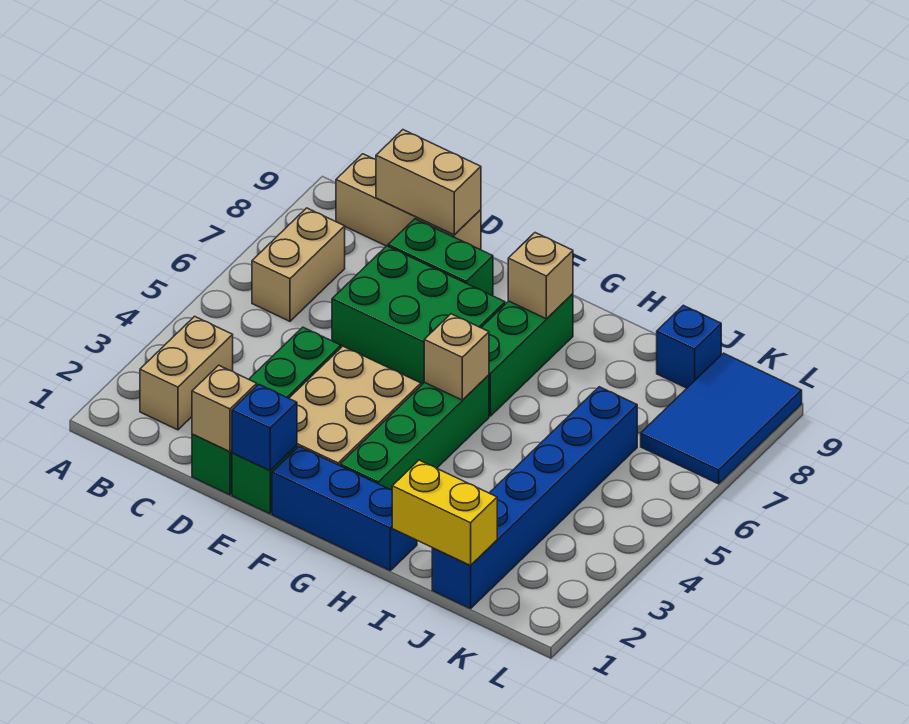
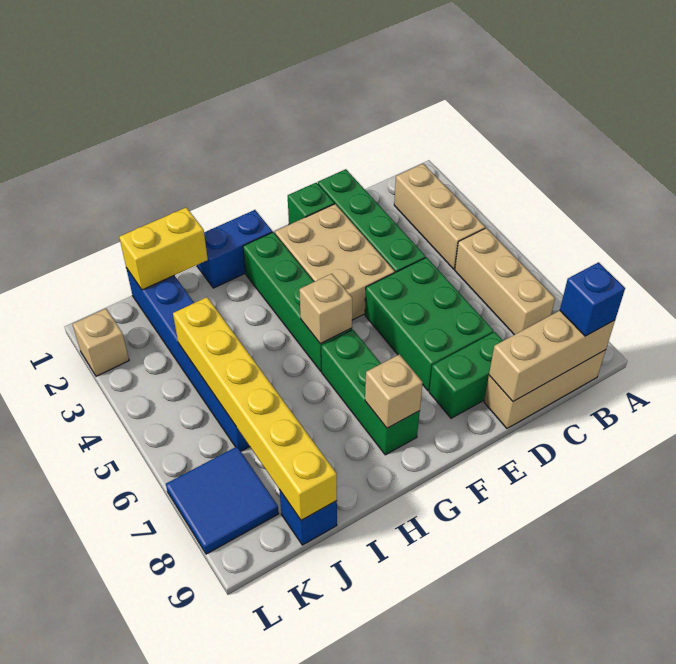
tan 1x2 brick [140,316,233,430] -> tan 1x3 brick [394,164,485,269]
tan 1x2 brick [252,208,345,321] -> tan 1x3 brick [455,228,555,335]
tan 1x2 brick [376,130,481,235] -> tan 1x3 brick [489,311,615,401]
tan 1x1 brick [192,365,257,452] -> tan 1x1 brick moved to [73,309,129,376]
green 2x3 brick [332,246,505,384] -> green 2x3 brick turned to [365,257,494,391]
blue 1x1 brick [232,384,297,471] -> blue 1x1 brick moved to [560,262,625,336]
blue 1x3 brick [272,447,417,570] -> blue 1x2 brick [197,210,272,288]
none -> yellow 1x6 brick [173,297,337,520]
blue 2x3 tile [641,353,802,484] -> blue 2x2 tile [166,447,279,554]

